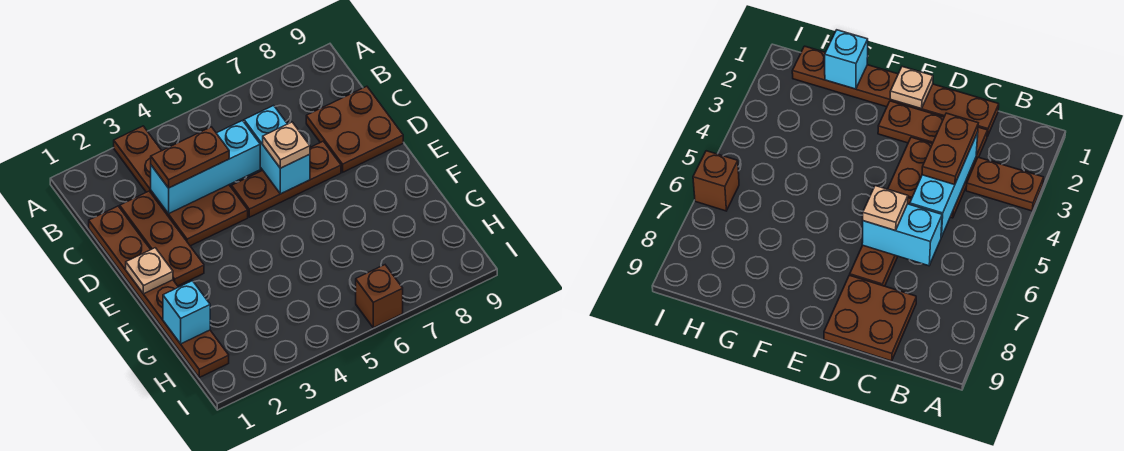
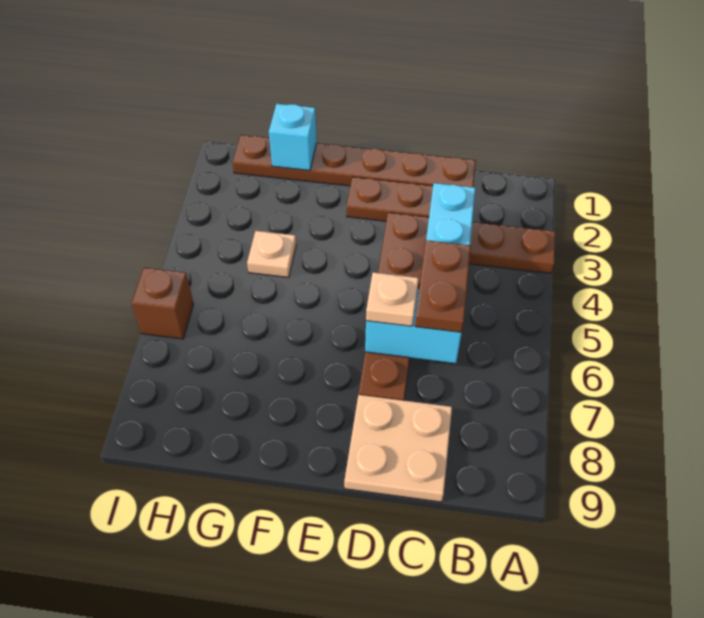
brown 1x2 plate [151,127,229,188] -> brown 1x2 plate moved to [415,240,471,333]
brown 2x2 plate [306,86,403,172] -> tan 2x2 plate [344,395,452,502]
tan 1x1 plate [126,248,173,294] -> tan 1x1 plate moved to [247,231,296,278]

